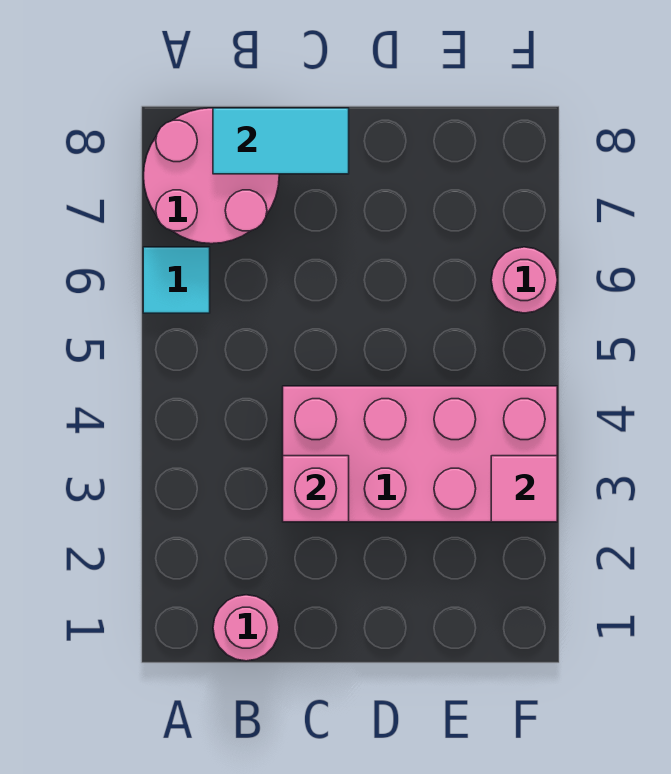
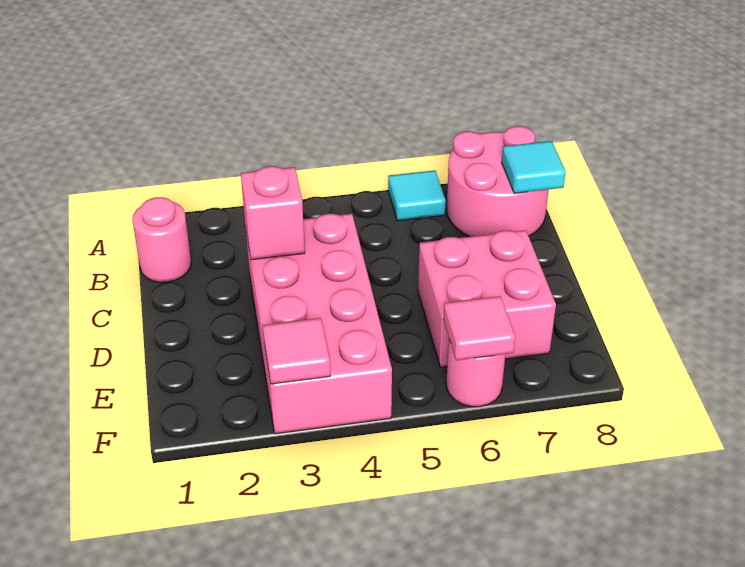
cyan 1x2 tile [213,108,349,174] -> cyan 1x1 tile [502,141,566,193]
none -> pink 2x2 brick [418,230,556,367]
none -> pink 1x1 tile [443,296,515,360]

